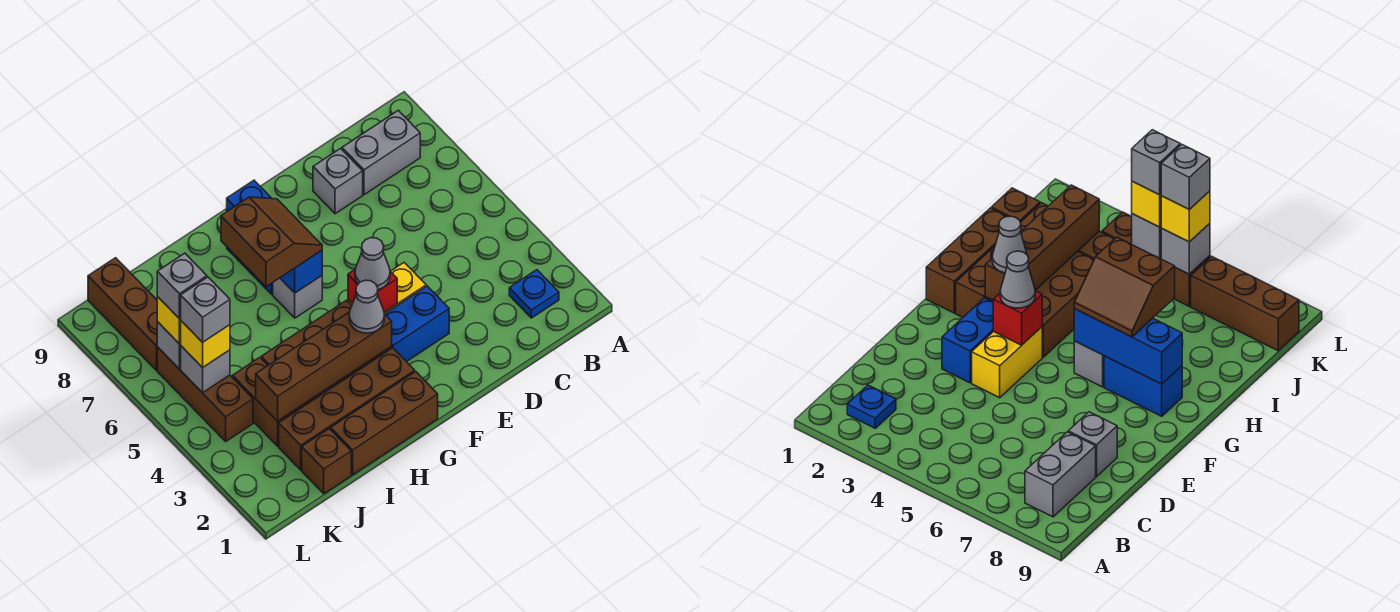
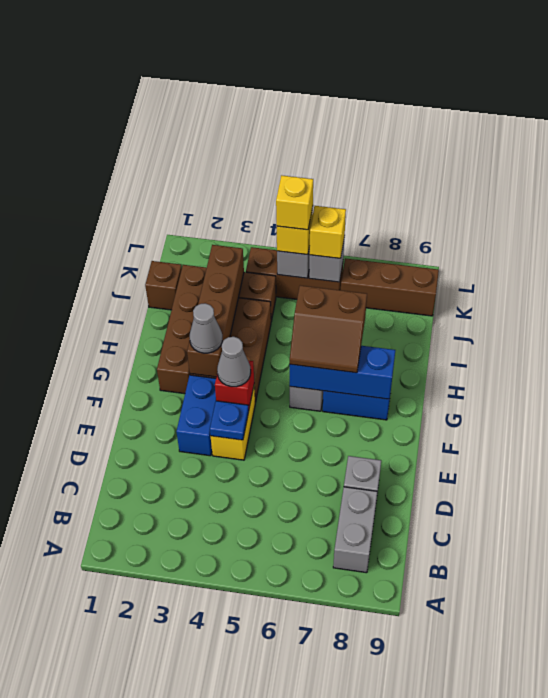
blue 1x1 plate [509,270,559,318] -> blue 1x1 plate moved to [210,401,249,440]
brown 1x3 brick [331,372,438,475] -> none
grey 1x1 brick [181,277,230,342] -> yellow 1x1 brick [276,175,313,230]
grey 1x1 brick [157,253,207,319] -> none

